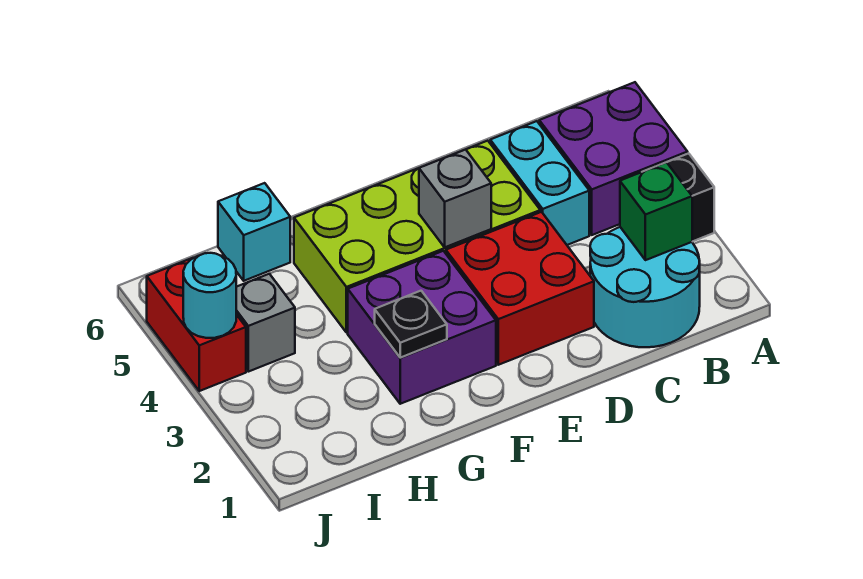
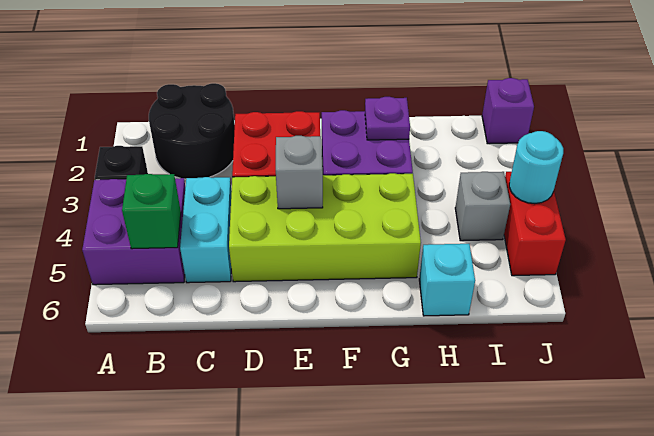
cyan 2x2 round brick [590,227,700,347] -> black 2x2 round brick [149,83,235,179]
green 1x1 brick [620,162,692,260] -> green 1x1 brick moved to [122,174,181,249]
black 1x1 plate [375,291,447,358] -> purple 1x1 plate [365,97,410,140]
none -> purple 1x1 brick [482,78,534,144]

